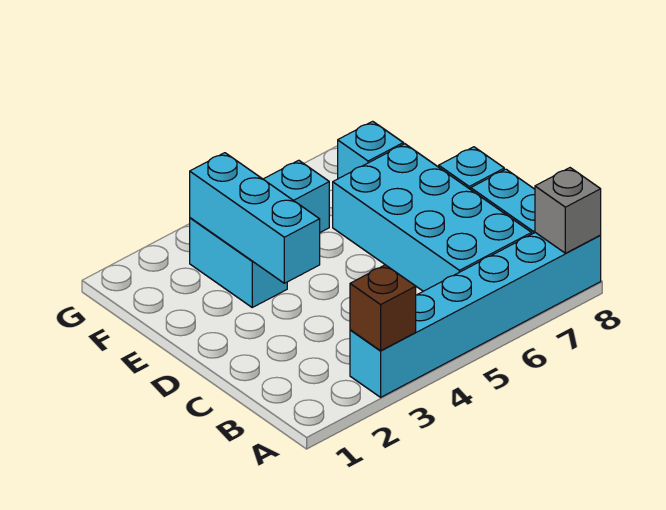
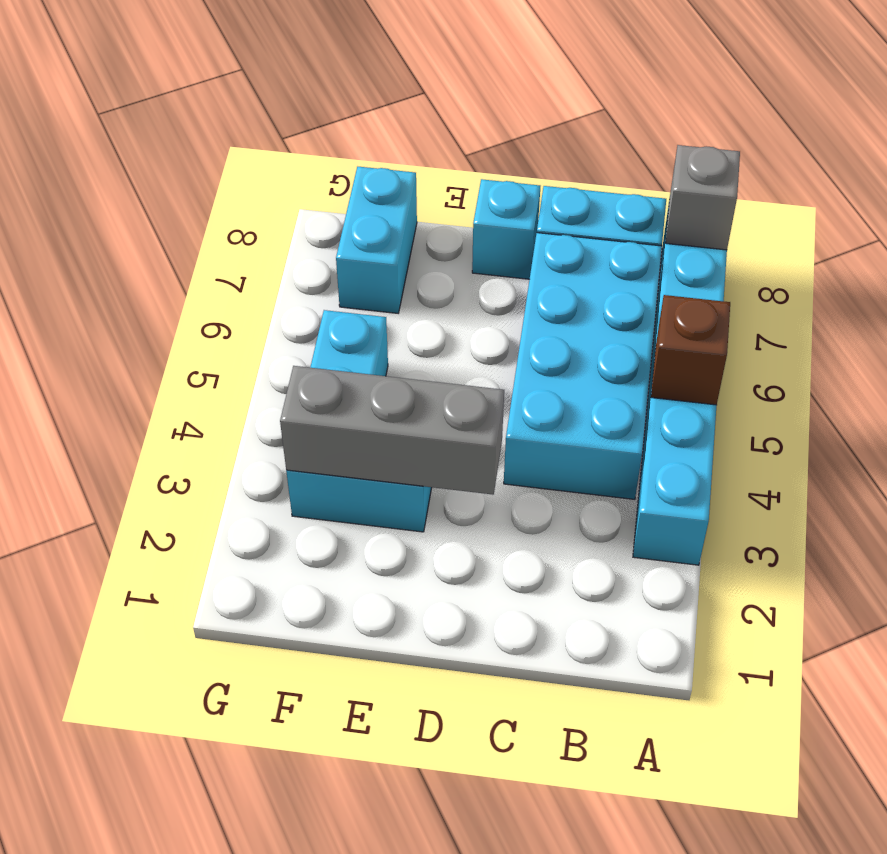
brown 1x1 brick [350,265,416,351] -> brown 1x1 brick moved to [651,295,730,405]
cyan 2x4 brick [333,144,532,291] -> cyan 2x4 brick turned to [504,233,662,499]
cyan 1x3 brick [190,153,320,283] -> grey 1x3 brick [280,366,504,495]
cyan 1x1 brick [338,121,403,179] -> cyan 1x2 brick [336,167,417,313]

